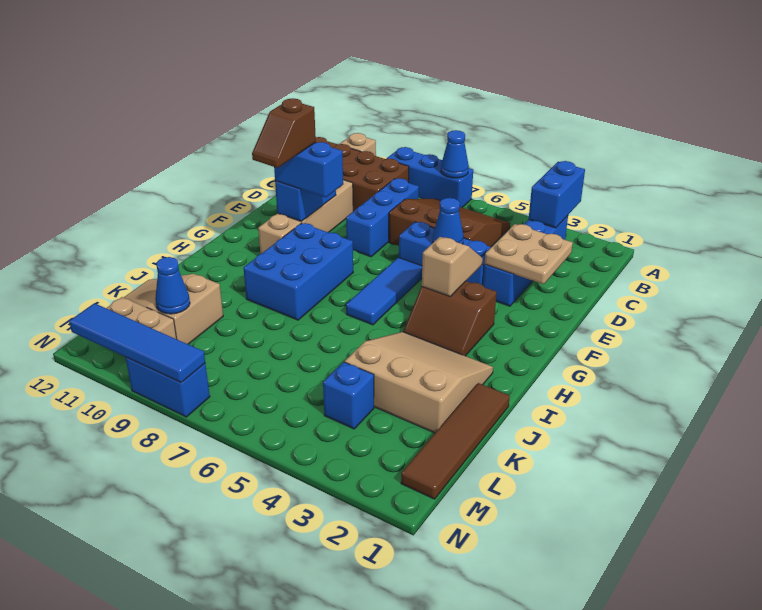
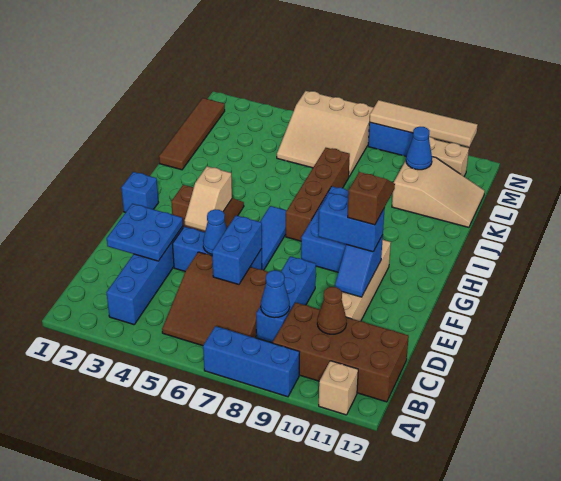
blue 1x2 brick [529,161,585,228] -> blue 1x2 brick moved to [212,215,262,284]
blue 1x1 cone [441,130,469,178] -> blue 1x1 cone moved to [261,270,290,318]
none -> brown 1x1 cone [317,287,347,334]
tan 2x2 plate [485,224,573,284] -> blue 2x2 plate [107,204,183,261]
none -> brown 1x4 brick [286,148,350,241]
tan 3x3 slope [345,332,493,433] -> tan 3x3 slope moved to [277,91,374,177]
blue 1x1 brick [323,362,374,429] -> blue 1x1 brick moved to [121,172,159,212]
blue 1x4 tile [69,303,205,383] -> tan 1x4 tile [370,100,478,147]

